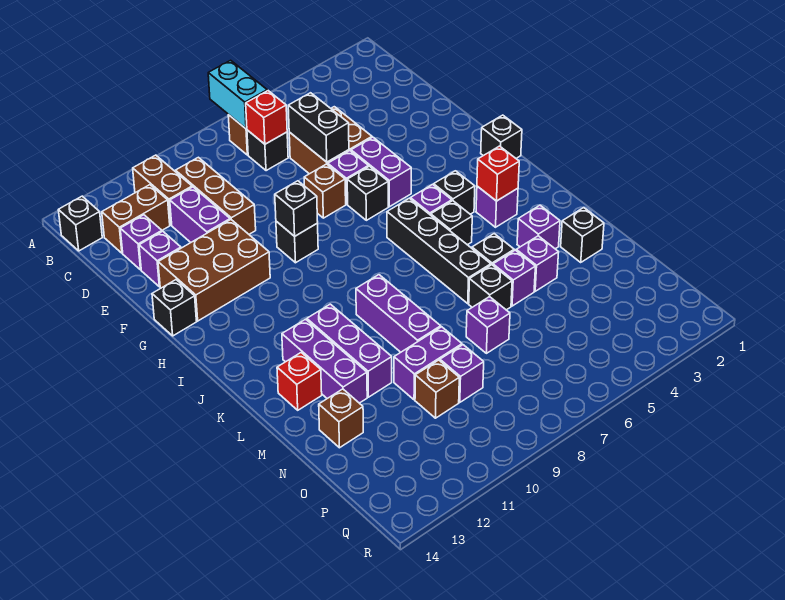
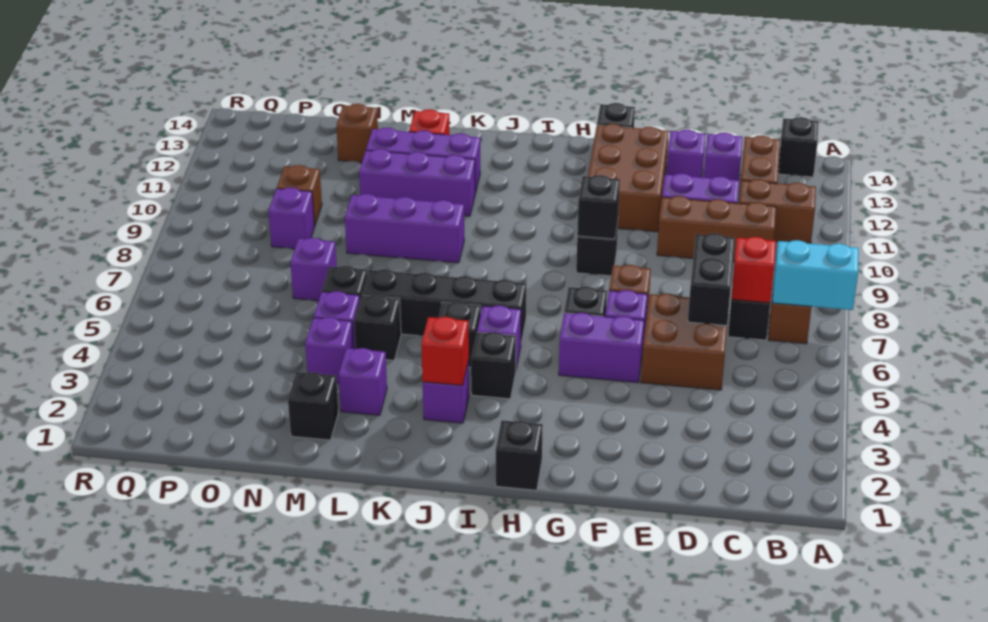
black 1x2 brick [288,93,349,162] -> black 1x2 brick turned to [688,233,735,326]
purple 1x2 brick [394,327,462,400] -> none

